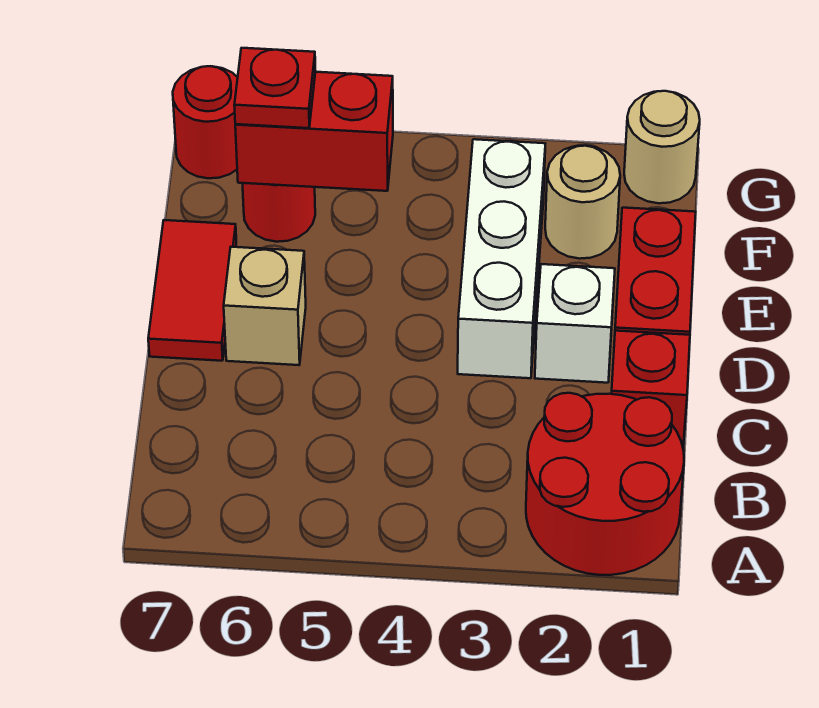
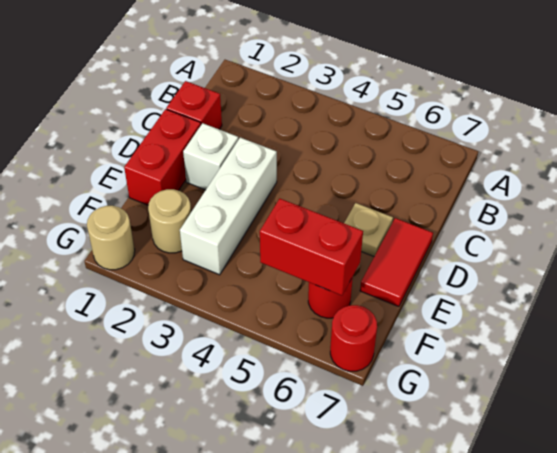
red 2x2 round brick [526,393,684,575] -> none
tan 1x1 brick [224,247,306,365] -> tan 1x1 plate [344,203,393,257]
red 1x1 plate [234,48,315,128] -> none

